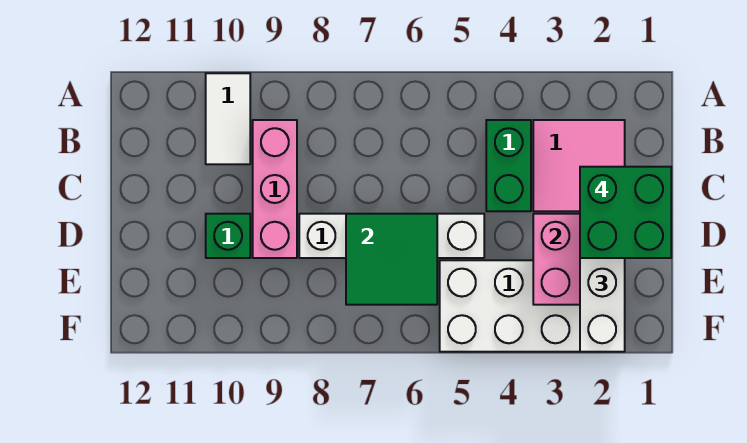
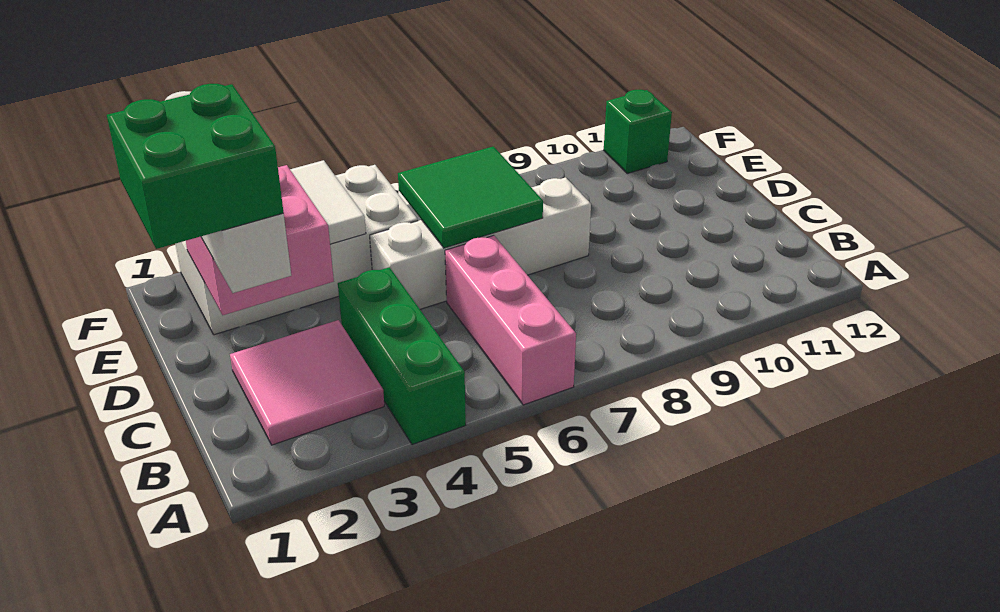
white 1x2 tile [206,73,250,164] -> white 1x2 tile moved to [290,160,366,244]
green 1x2 brick [486,120,531,211] -> green 1x3 brick [338,267,466,445]
pink 1x3 brick [253,120,297,258] -> pink 1x3 brick moved to [445,235,576,405]
green 1x1 brick [206,214,250,258] -> green 1x1 brick moved to [604,90,672,174]

